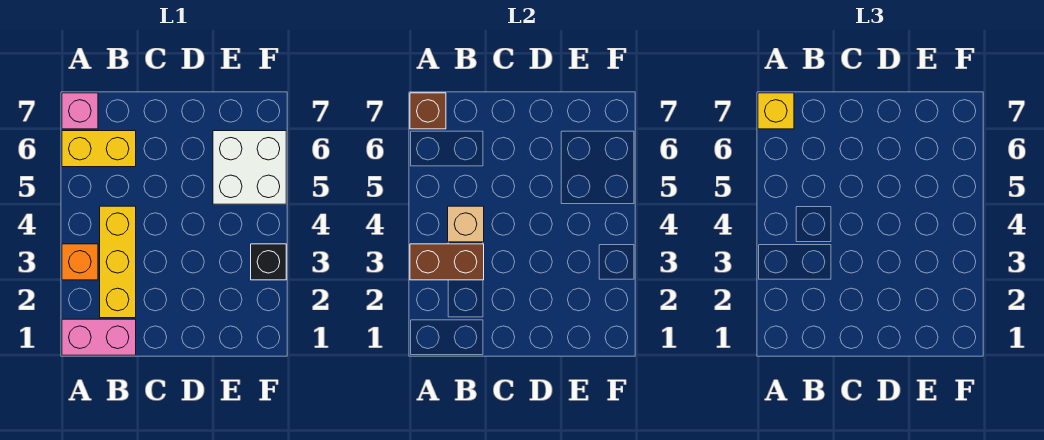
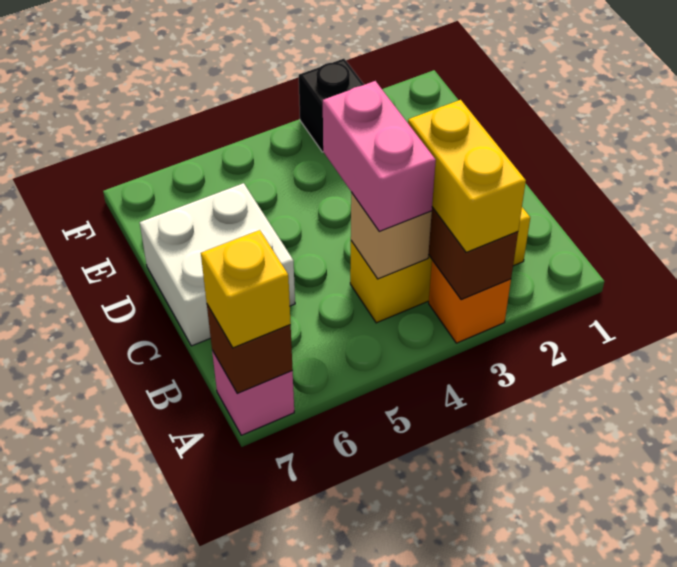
pink 1x2 brick [62,319,136,355] -> pink 1x2 brick moved to [323,81,436,231]
yellow 1x2 brick [62,131,136,167] -> yellow 1x2 brick moved to [408,100,526,252]
white 2x2 brick [213,131,286,204] -> white 2x2 brick moved to [140,183,295,346]

